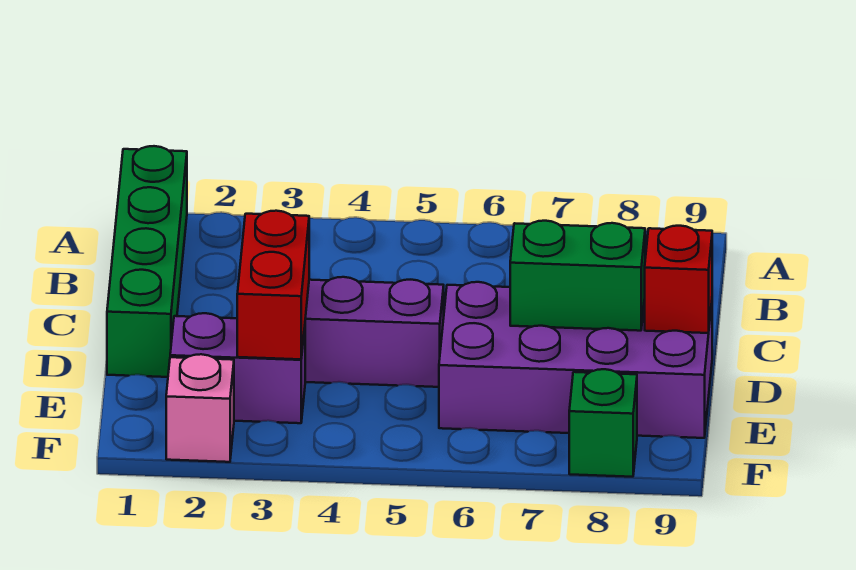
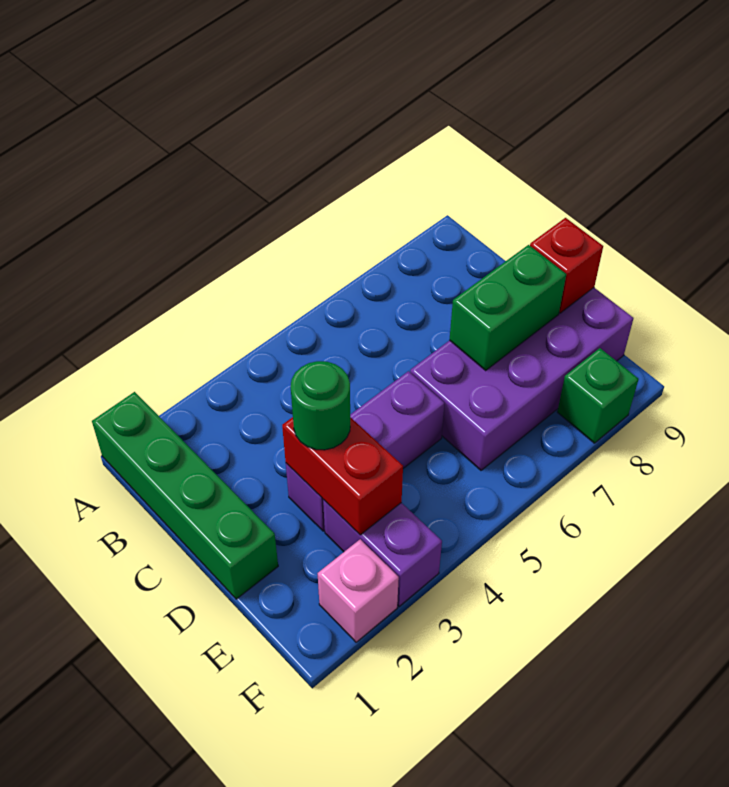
none -> green 1x1 round brick [291,361,350,450]
purple 1x2 brick [170,313,305,423] -> purple 1x2 brick turned to [323,500,442,606]

